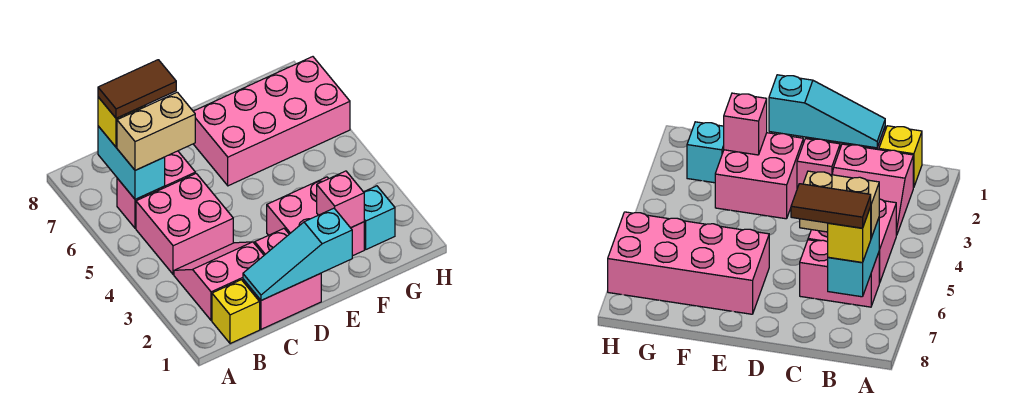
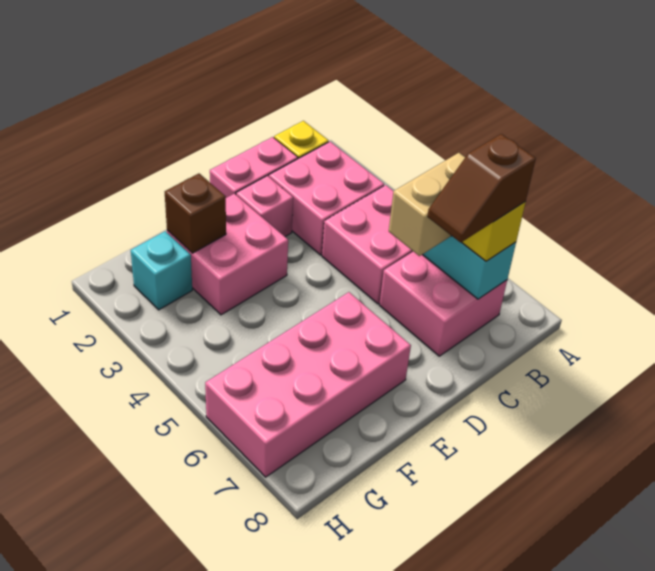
pink 2x2 slope [174,242,264,321] -> pink 2x2 brick [269,142,384,255]
pink 1x2 brick [117,151,195,228] -> pink 2x2 brick [379,252,507,356]
brown 1x2 tile [98,60,176,118] -> brown 1x2 slope [427,134,536,243]
cyan 1x3 slope [243,208,352,300] -> none
pink 1x1 brick [317,171,364,228] -> brown 1x1 brick [165,174,226,253]

